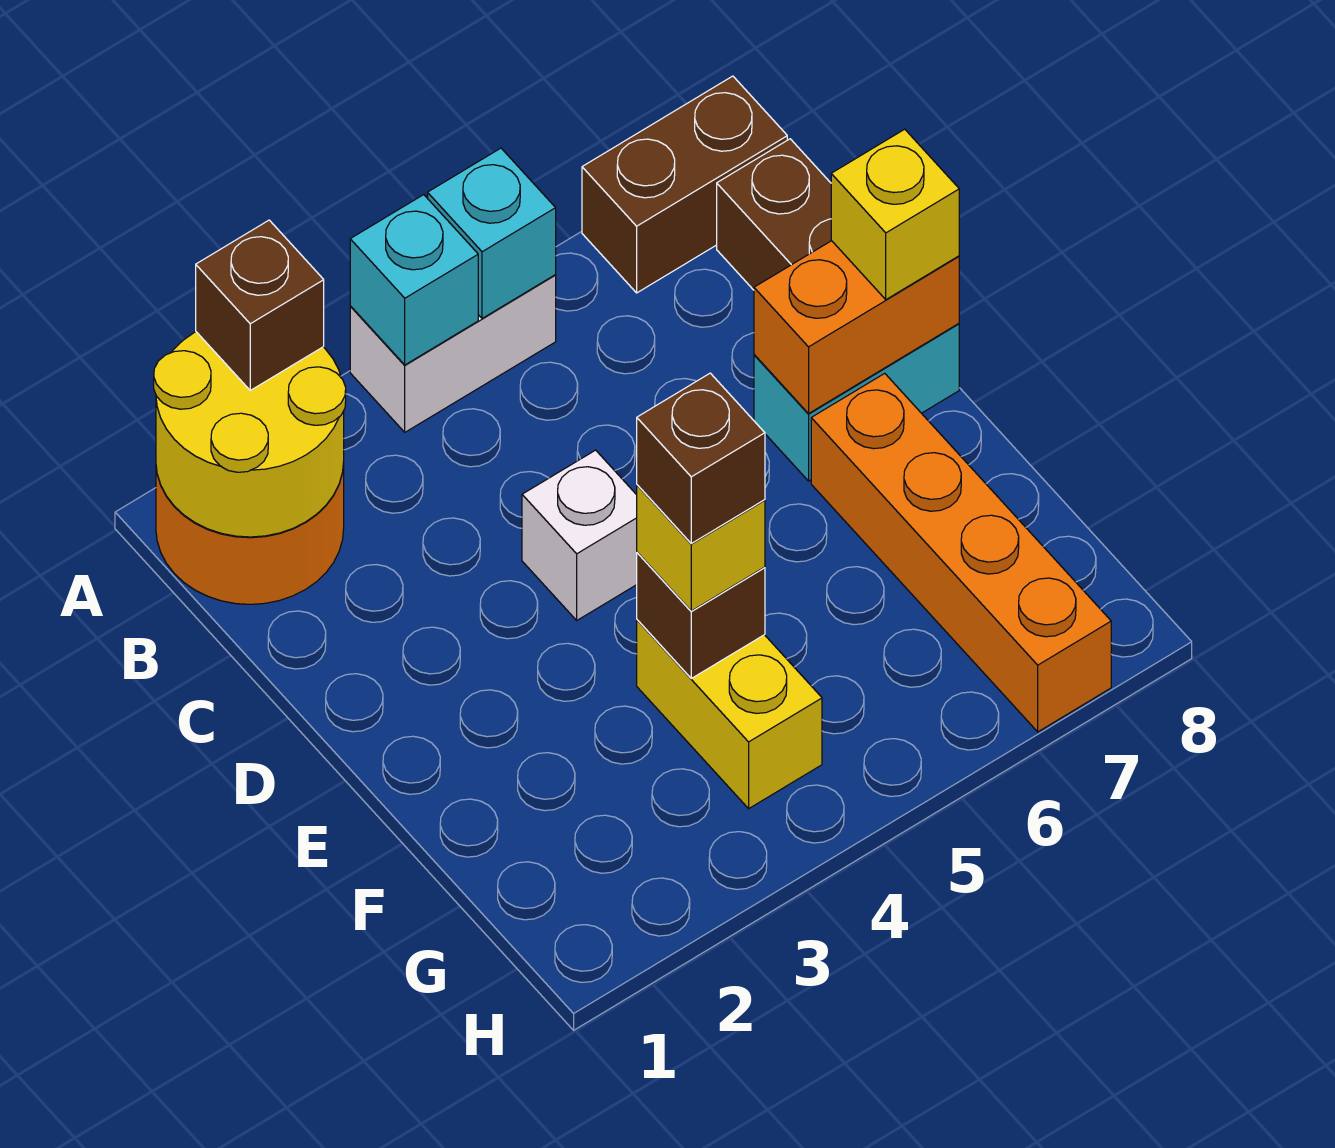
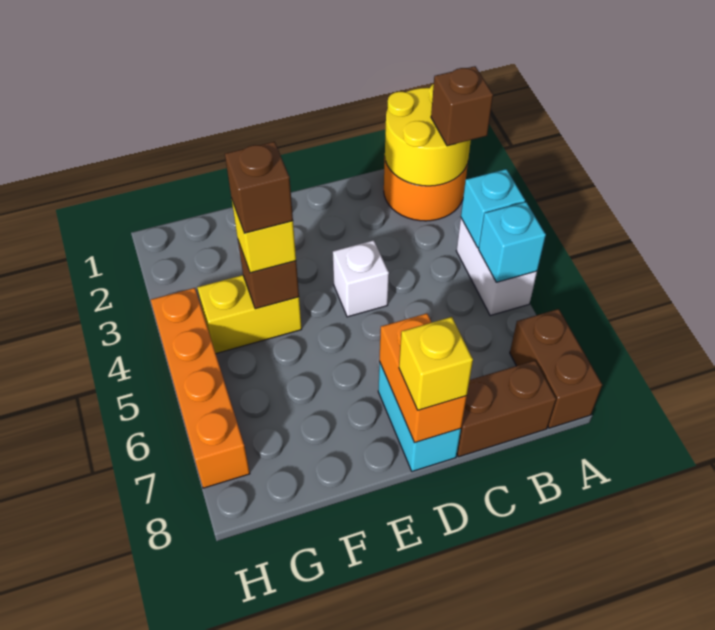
orange 1x4 brick [811,373,1111,732] -> orange 1x4 brick turned to [151,288,250,488]

